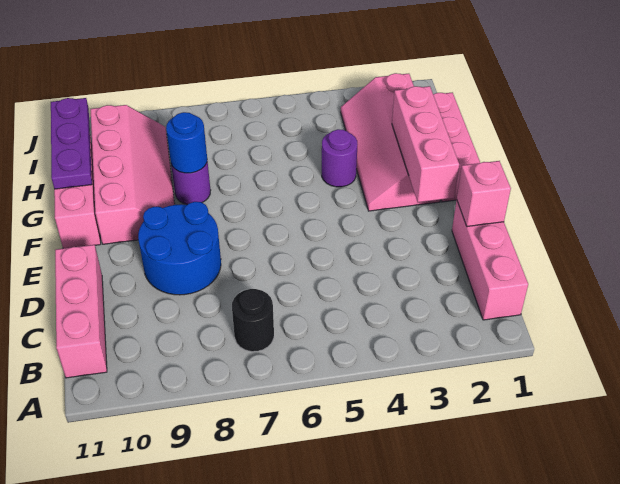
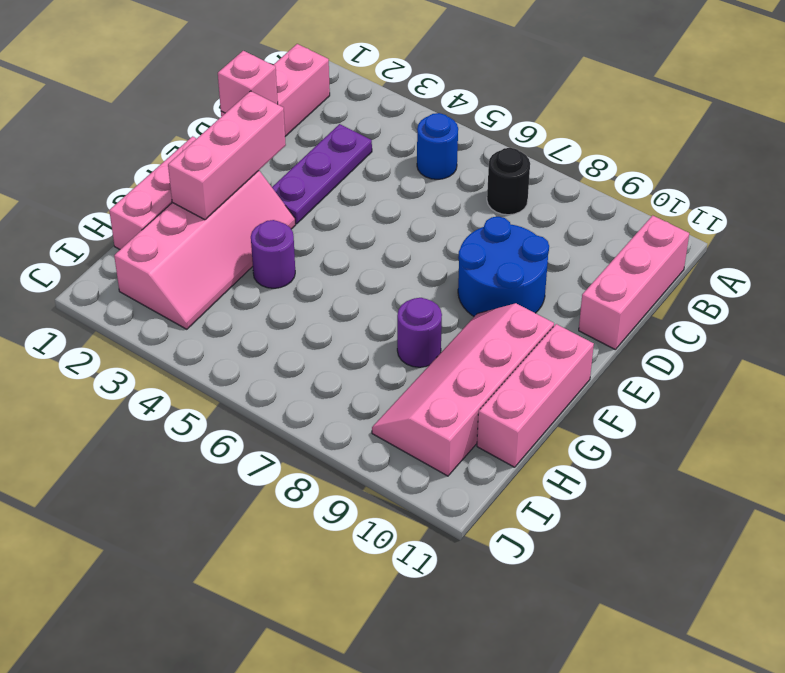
blue 1x1 round brick [166,112,207,173] -> blue 1x1 round brick moved to [417,113,458,179]
purple 1x3 plate [51,98,92,189] -> purple 1x3 plate moved to [272,124,372,224]

